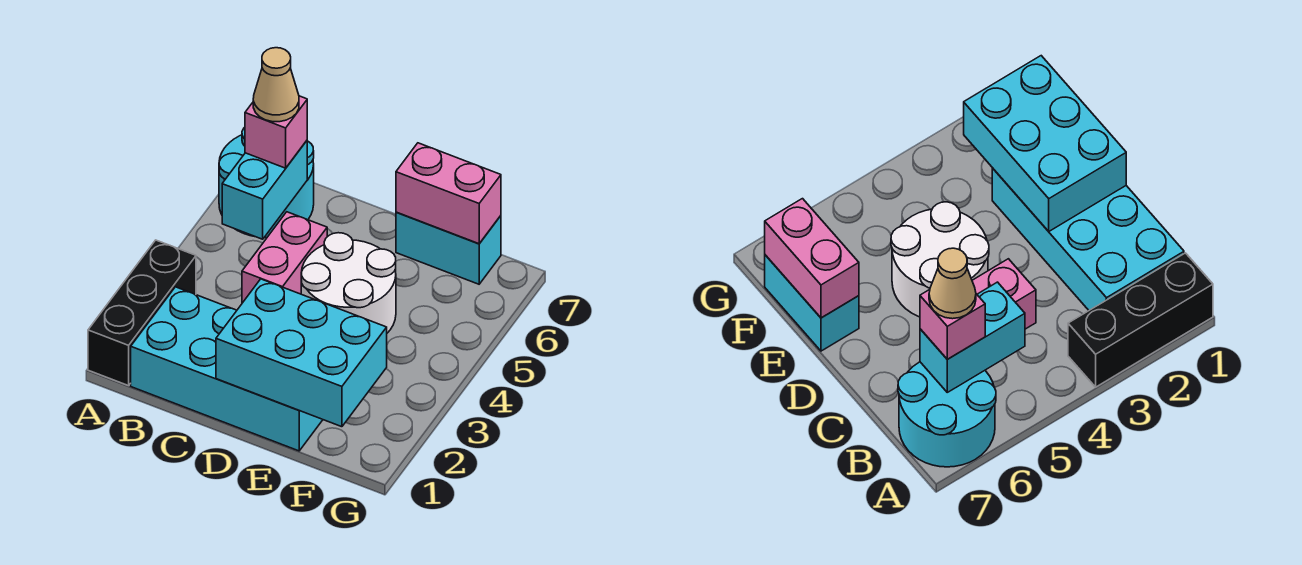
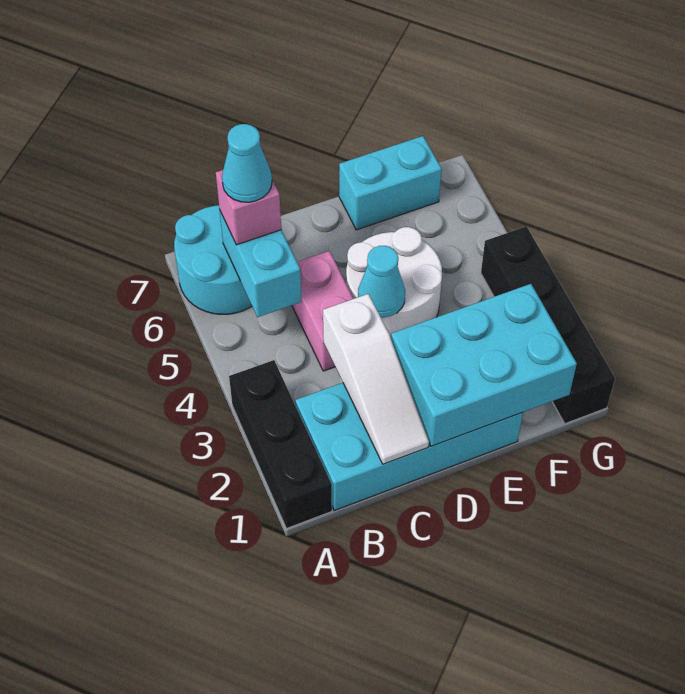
tan 1x1 cone [253,48,299,122] -> cyan 1x1 cone [222,124,272,202]
none -> white 1x3 slope [323,294,429,464]
none -> cyan 1x1 cone [358,246,405,318]
pink 1x2 brick [396,143,501,244] -> none
none -> black 1x4 brick [481,226,615,424]

